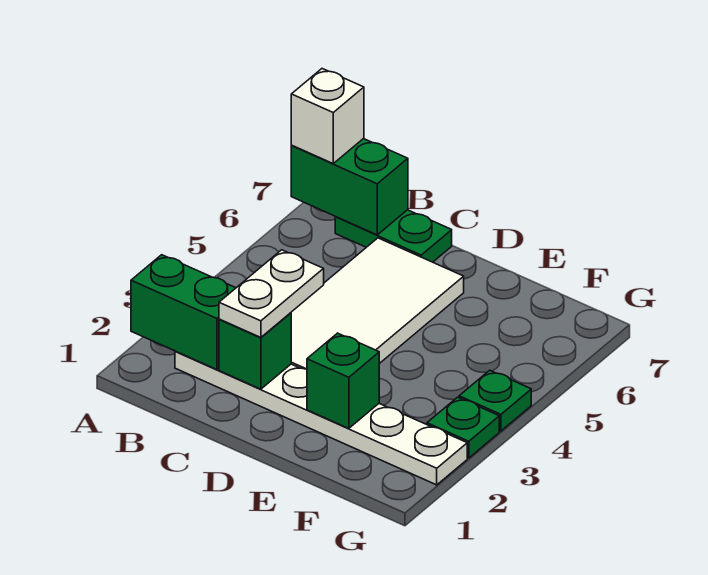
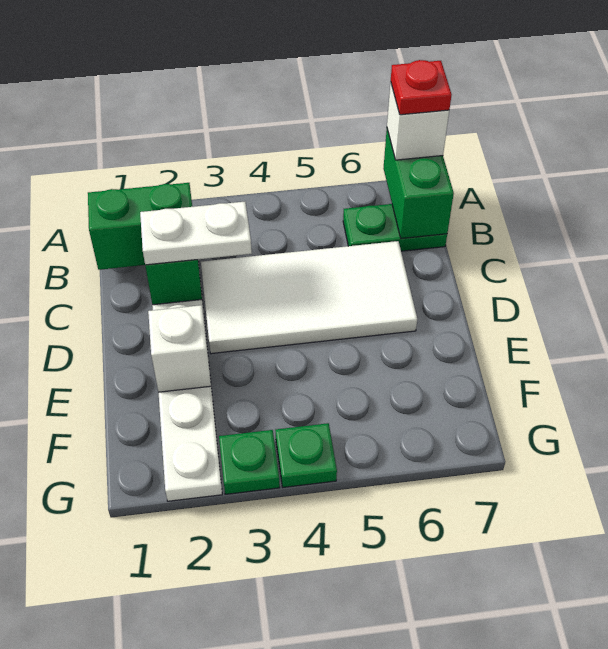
green 1x2 brick [131,255,235,370] -> green 1x2 brick turned to [88,183,192,270]
none -> red 1x1 plate [391,60,452,115]
green 1x2 plate [335,210,452,262] -> green 1x2 plate turned to [343,204,447,251]
green 1x1 brick [307,333,379,428] -> white 1x1 brick [148,305,211,392]

